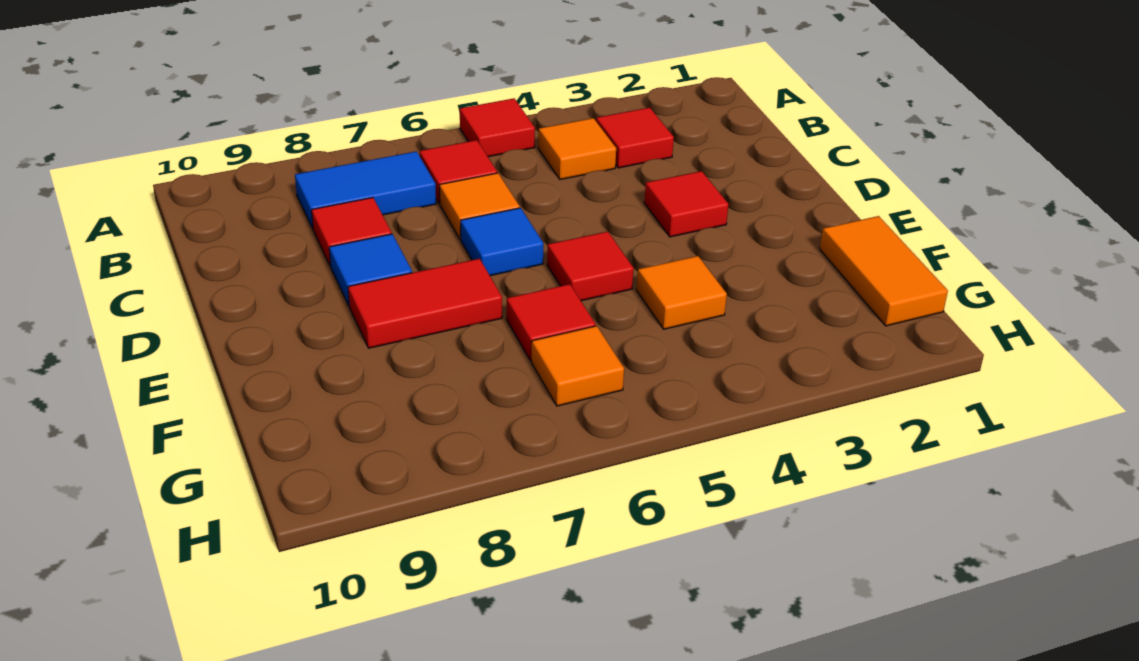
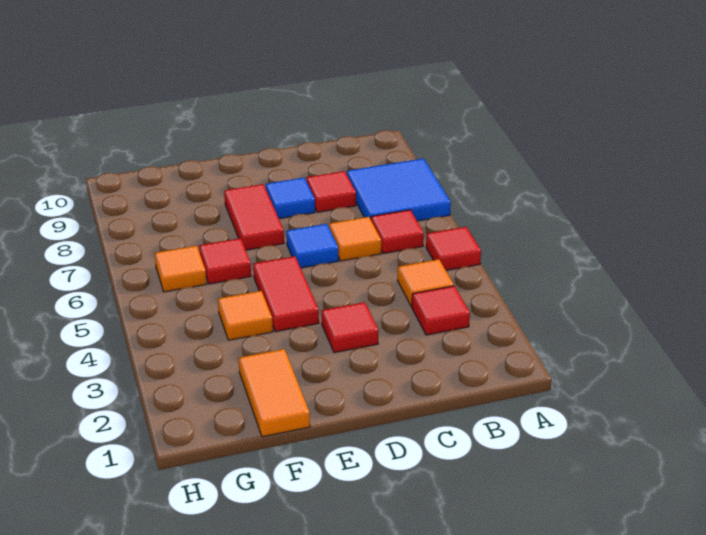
blue 1x2 tile [295,151,436,229] -> blue 2x2 tile [347,159,451,221]
red 1x1 tile [547,231,634,301] -> red 1x2 tile [253,256,319,332]
orange 1x2 tile [820,216,948,326] -> orange 1x2 tile turned to [239,349,310,437]

